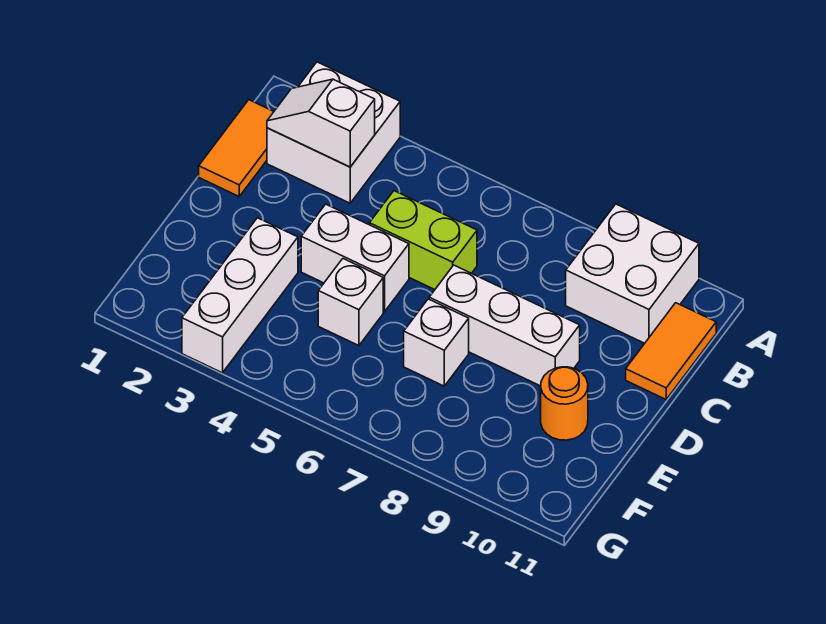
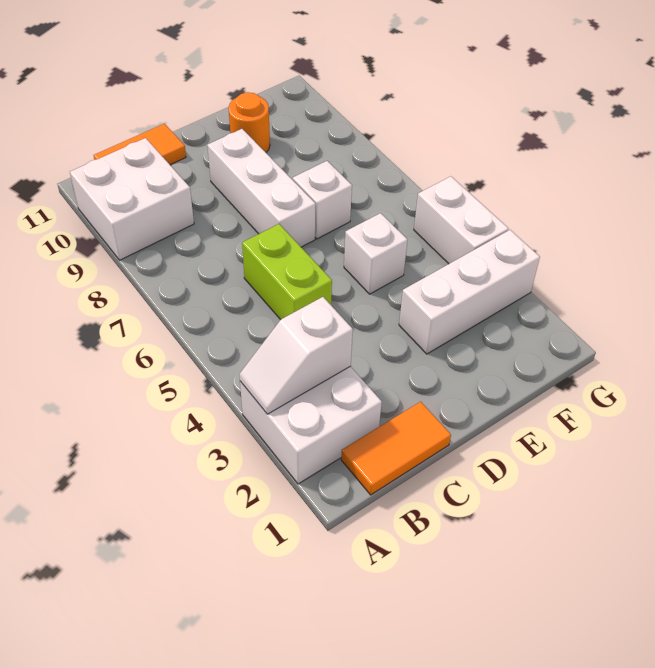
white 1x2 slope [267,79,375,167] -> white 1x2 slope turned to [239,297,353,414]
white 1x2 brick [301,204,409,312] -> white 1x2 brick moved to [414,176,508,264]

